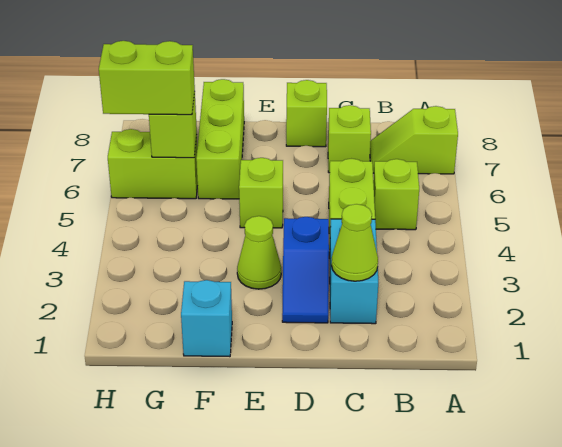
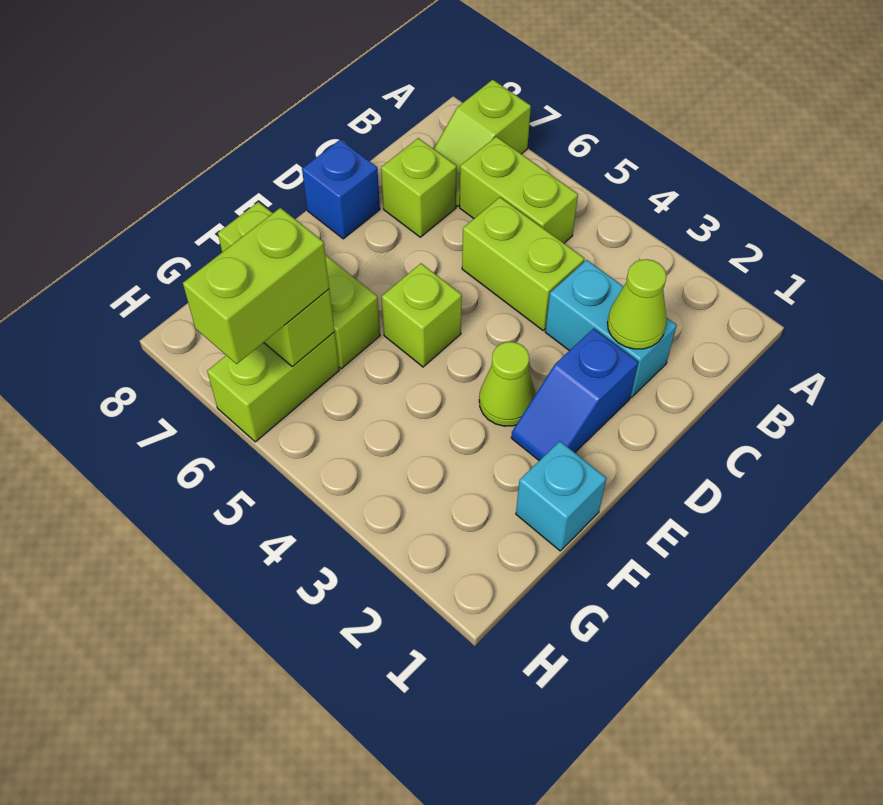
lime 1x1 brick [373,159,419,230] -> lime 1x2 brick [460,137,578,243]
blue 1x2 slope [282,217,329,323] -> blue 1x2 slope turned to [511,328,638,461]
lime 1x1 brick [286,80,327,147] -> blue 1x1 brick [302,140,380,239]

